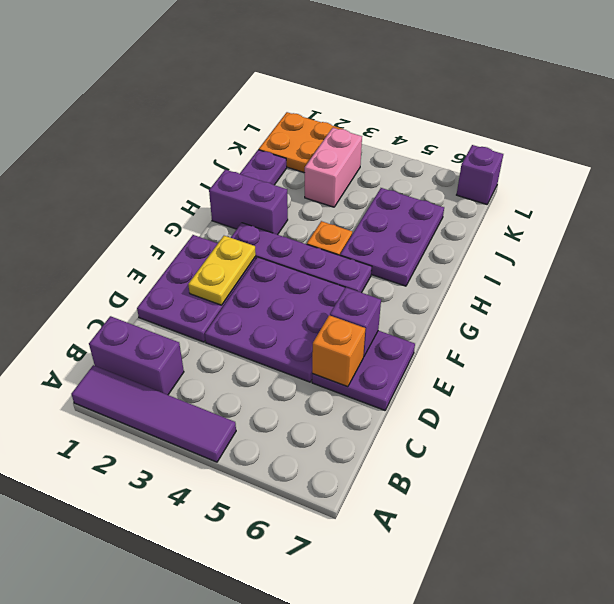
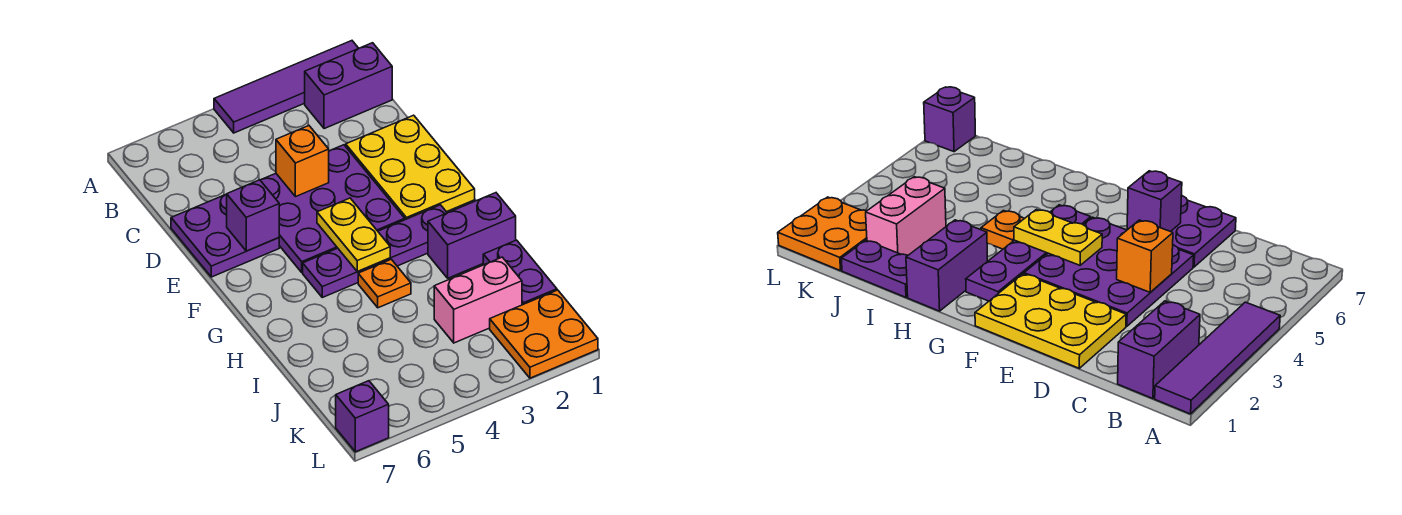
purple 2x3 plate [137,235,256,342] -> yellow 2x3 plate [346,115,475,220]
orange 1x1 brick [312,315,365,387] -> orange 1x1 brick moved to [276,126,329,197]
yellow 1x2 plate [188,236,256,305] -> yellow 1x2 plate moved to [317,198,390,272]
purple 2x3 plate [340,188,444,286] -> none
pink 1x2 brick [305,128,362,207] -> pink 1x2 brick turned to [434,257,522,343]

